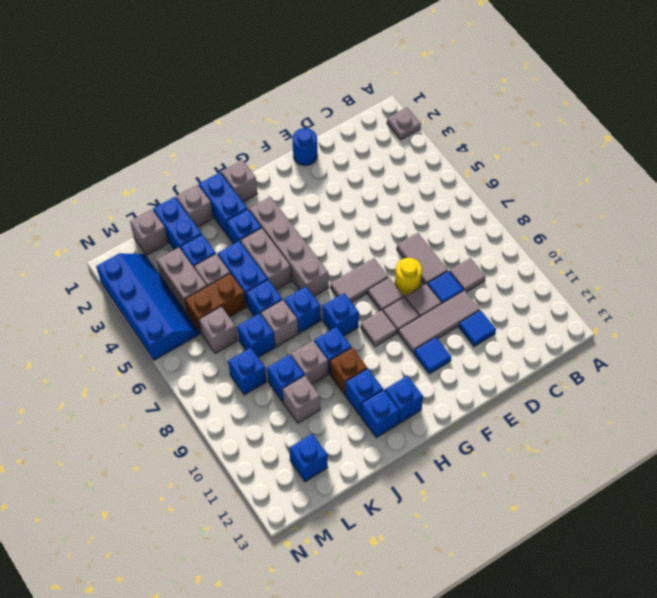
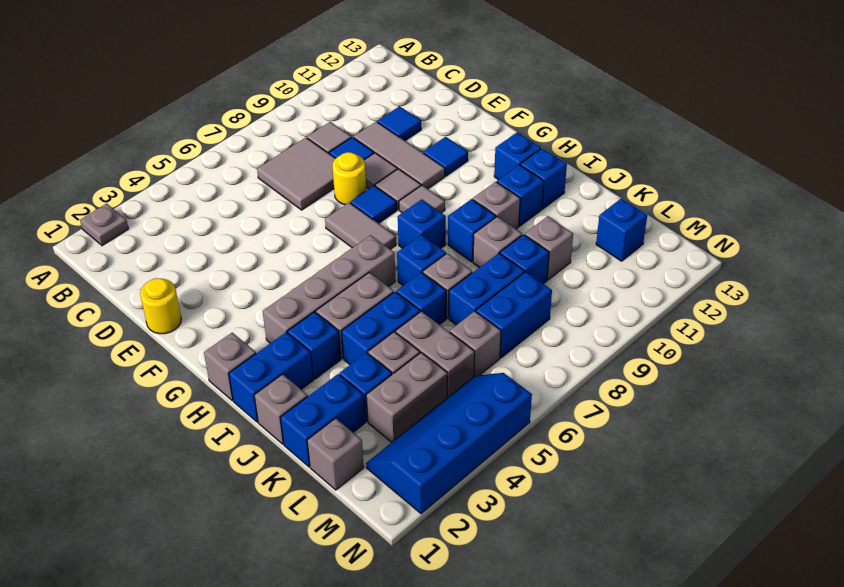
grey 1x2 tile [397,233,448,285] -> grey 2x2 tile [257,138,336,210]
blue 1x1 round brick [292,128,318,166] -> yellow 1x1 round brick [140,278,181,334]
grey 1x1 tile [368,277,404,311] -> blue 1x1 tile [350,186,397,223]
brown 1x1 brick [330,348,367,395] -> grey 1x1 brick [473,182,520,229]
brown 1x2 brick [185,273,246,333] -> grey 1x2 brick [396,311,475,398]
blue 1x1 brick [237,313,275,357] -> blue 1x2 brick [449,253,525,325]
blue 1x1 brick [228,348,267,395] -> blue 1x2 brick [476,272,552,358]

